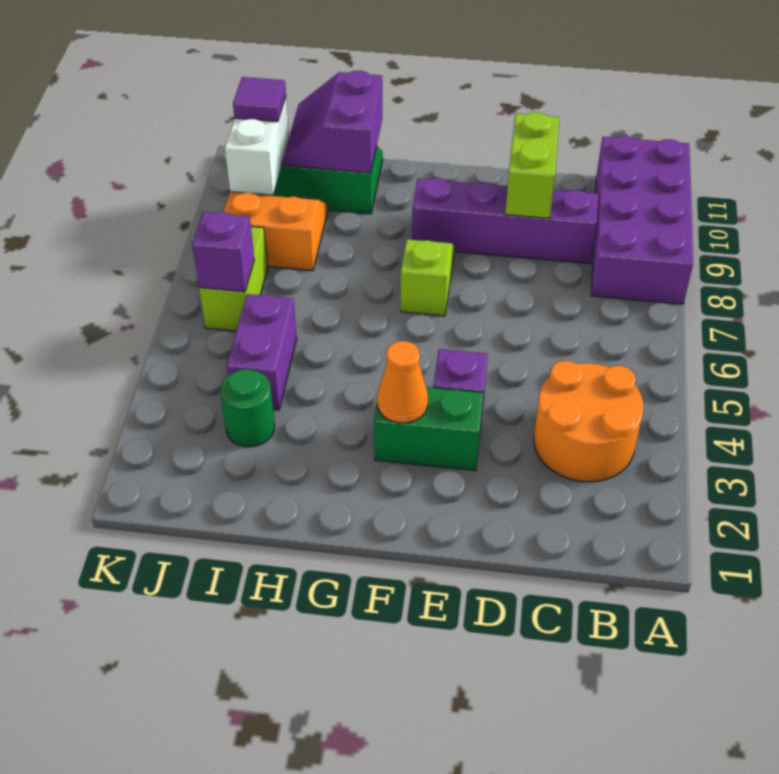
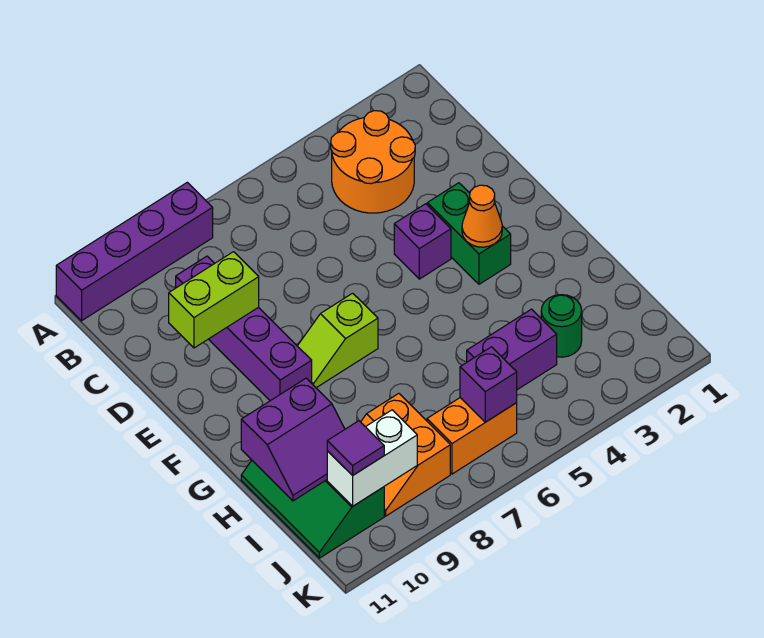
purple 2x4 brick [591,136,693,304] -> purple 1x4 brick [56,182,213,321]
lime 1x2 brick [199,226,268,331] -> orange 1x2 brick [427,398,517,474]

